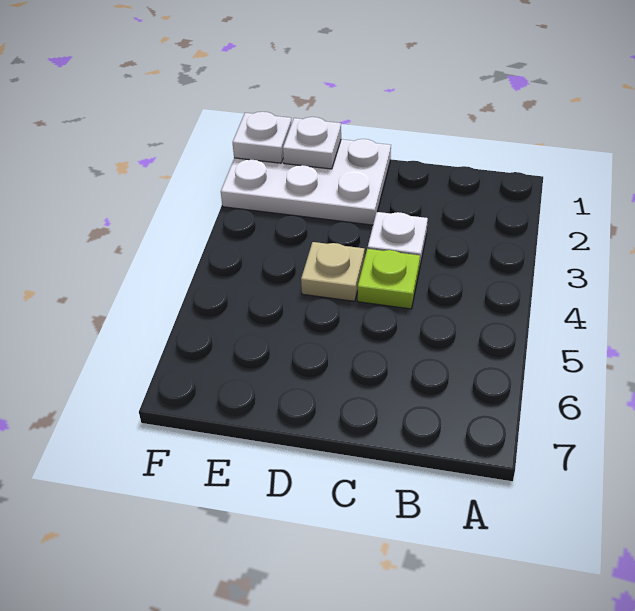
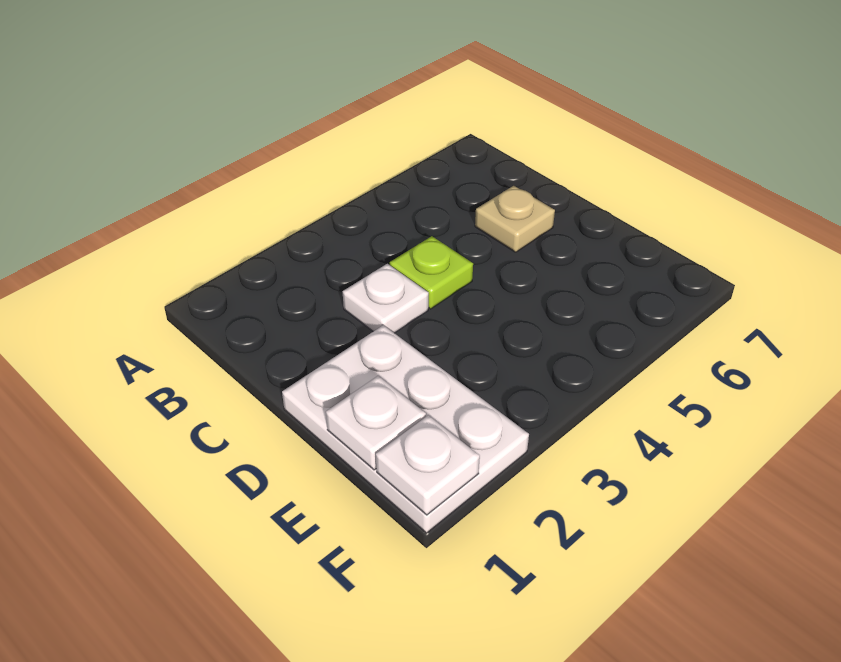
tan 1x1 plate [301,242,365,301] -> tan 1x1 plate moved to [475,186,555,252]

